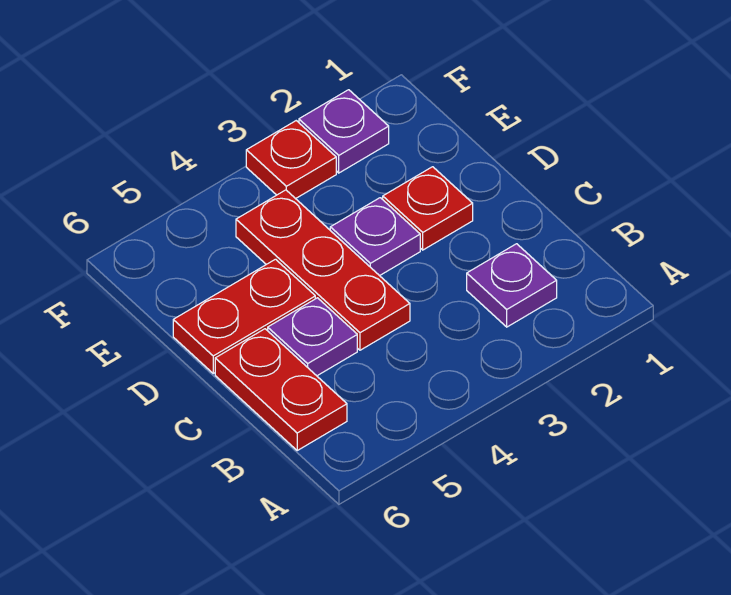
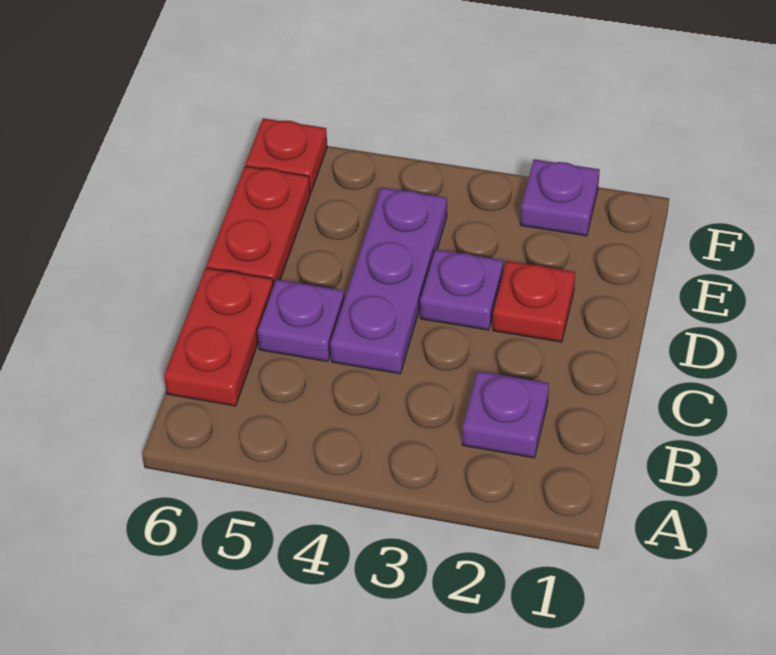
red 1x3 plate [236,190,410,350] -> purple 1x3 plate [330,187,447,374]
red 1x2 plate [173,259,315,373] -> red 1x2 plate turned to [206,166,310,286]
red 1x1 plate [246,121,336,199] -> red 1x1 plate moved to [245,118,327,193]

